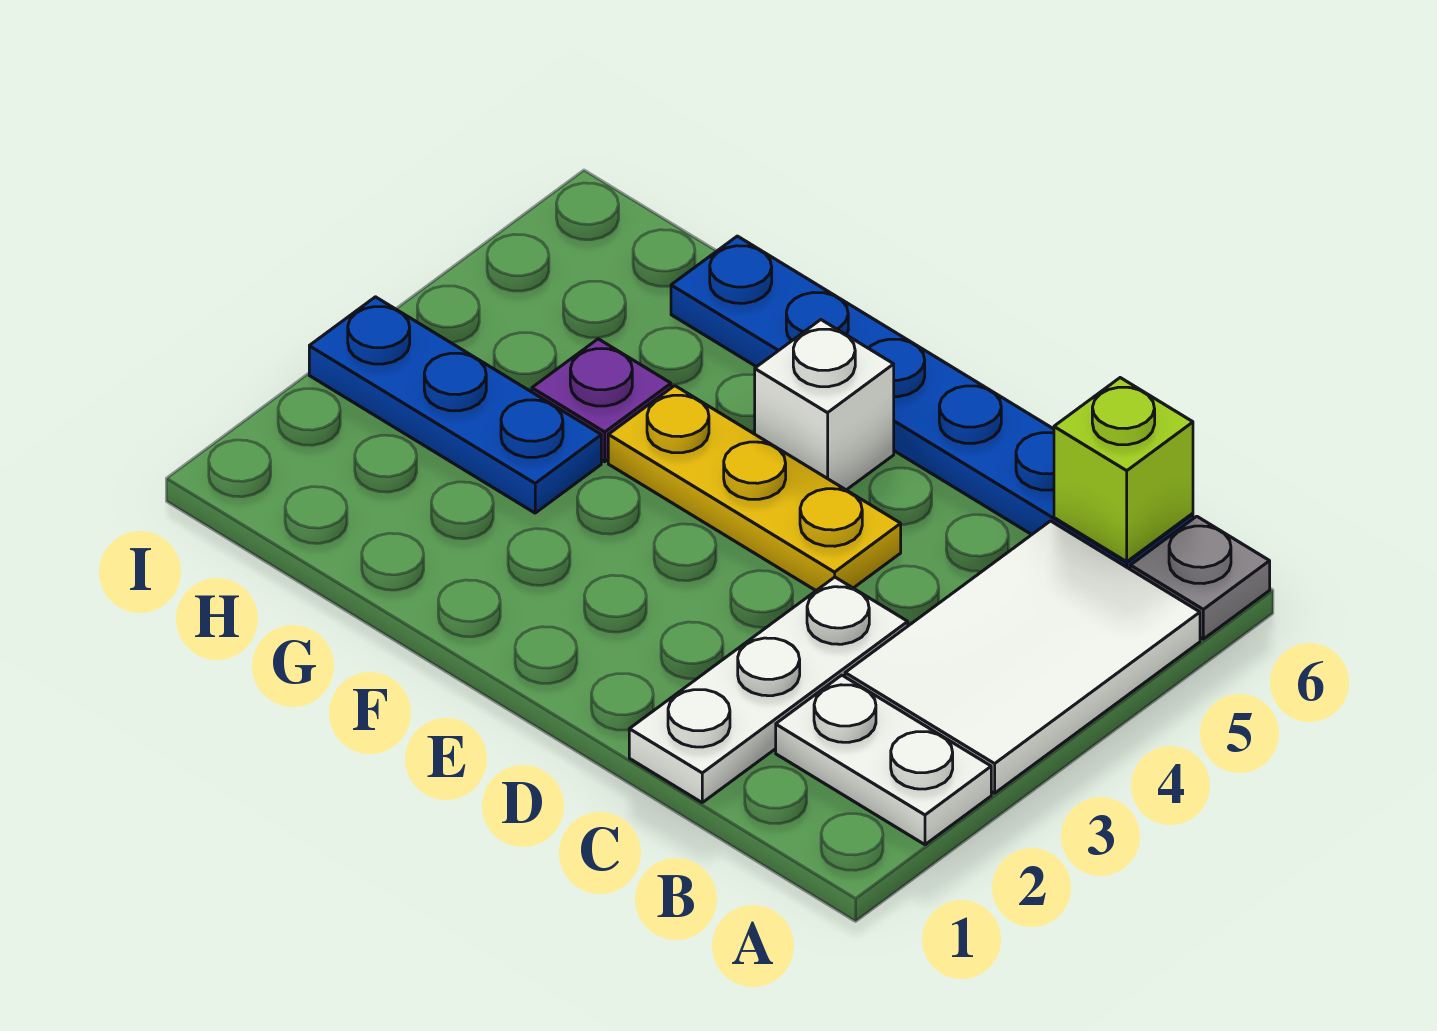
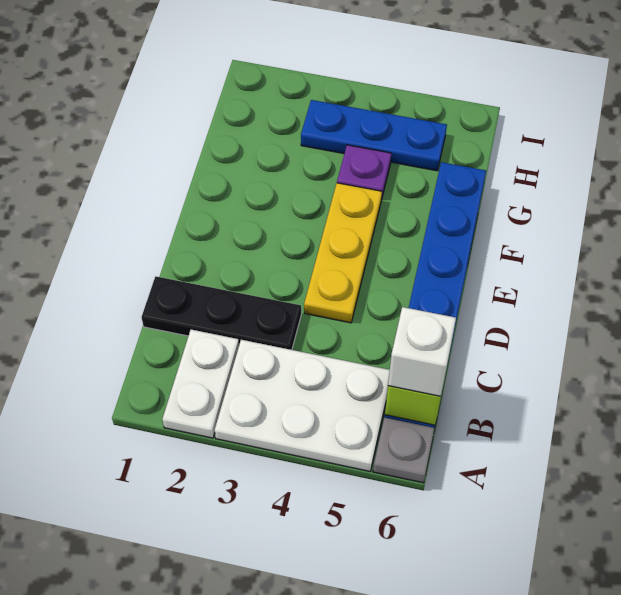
white 2x3 tile [845,521,1200,793] -> white 2x3 plate [215,340,390,471]
white 1x3 plate [629,577,908,802] -> black 1x3 plate [141,276,301,350]
white 1x1 brick [755,320,894,490] -> white 1x1 brick moved to [388,307,456,396]
blue 1x3 plate [309,297,601,513] -> blue 1x3 plate turned to [301,100,447,171]

